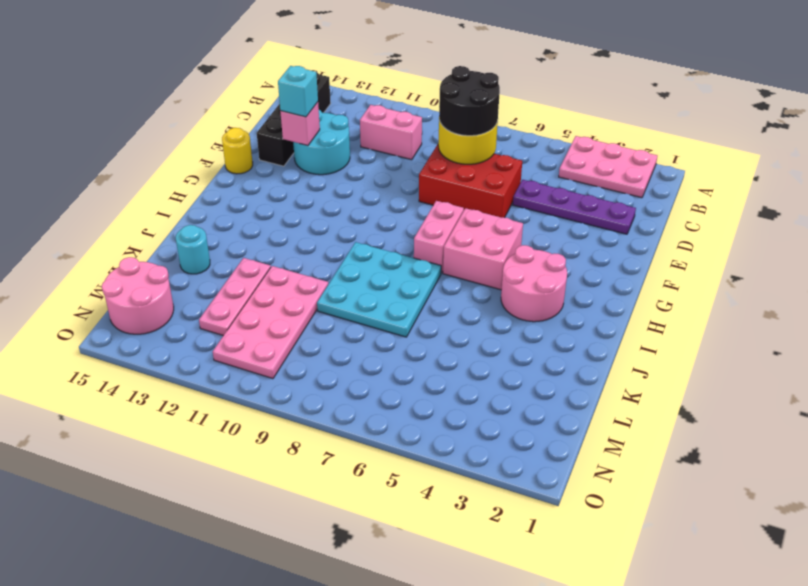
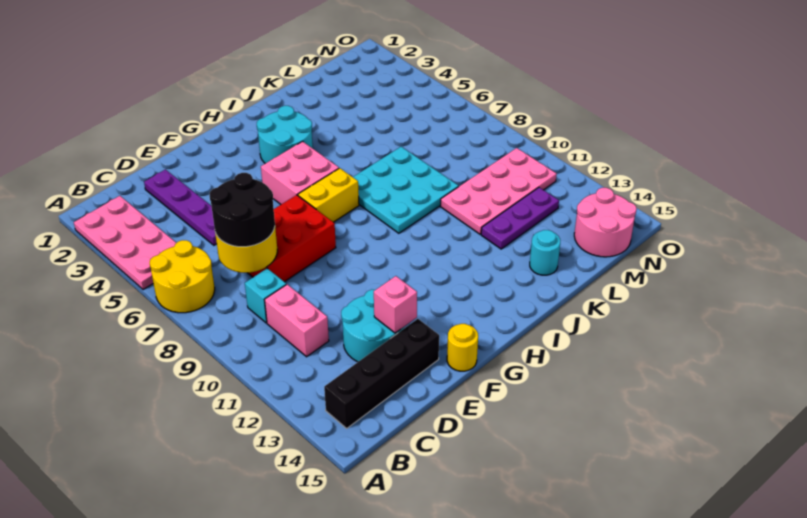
pink 2x3 plate [559,136,657,198] -> pink 2x4 plate [74,196,176,290]
none -> yellow 2x2 round brick [150,240,215,313]
red 2x3 brick [419,144,522,218] -> red 2x3 brick turned to [248,195,336,282]
cyan 1x1 brick [278,66,318,117] -> cyan 1x1 brick moved to [245,268,286,323]
pink 1x2 brick [414,201,464,273] -> yellow 1x2 brick [298,168,359,222]
pink 2x2 round brick [501,245,567,322] -> cyan 2x2 round brick [257,106,313,163]
pink 1x3 plate [199,258,271,336] -> purple 1x3 plate [481,187,559,249]

